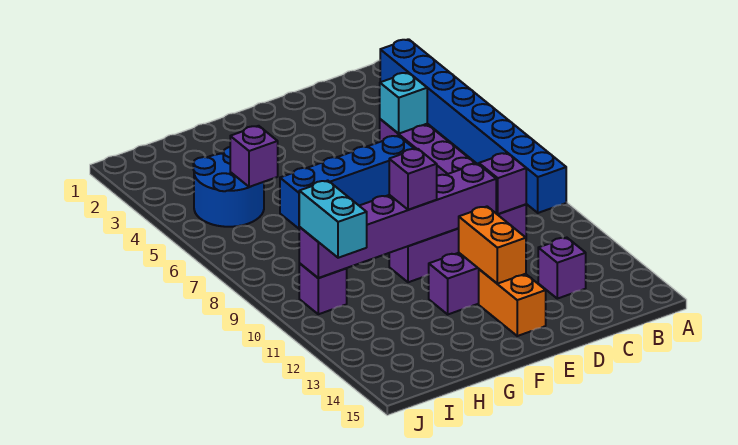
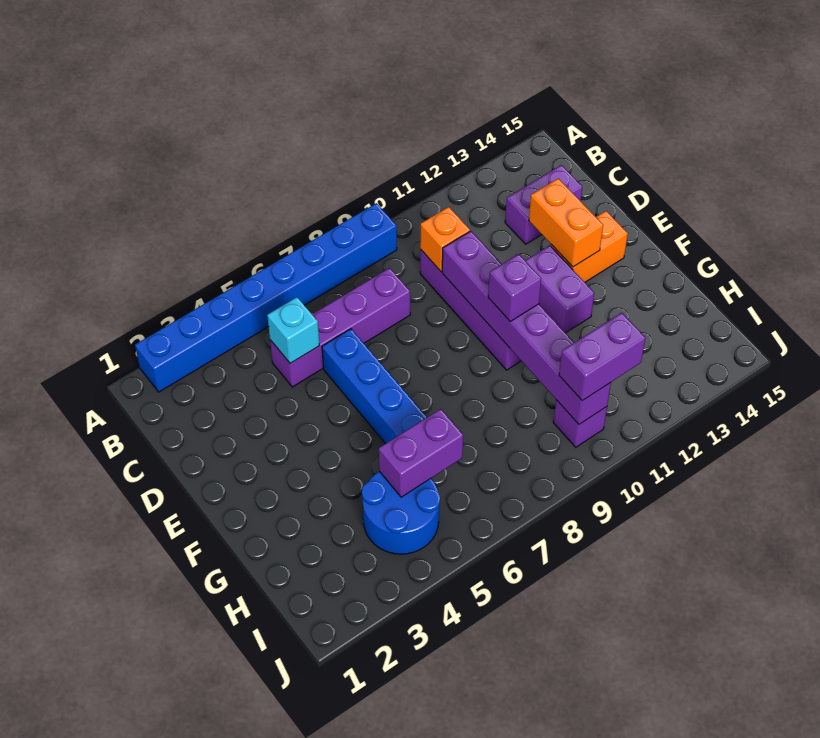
purple 1x1 brick [479,153,526,214] -> orange 1x1 brick [420,207,470,272]
purple 1x1 brick [538,238,586,299] -> purple 1x2 brick [505,165,582,244]
orange 1x2 brick [458,207,526,284] -> orange 1x2 brick turned to [529,178,603,267]
purple 1x1 brick [230,126,278,187] -> purple 1x2 brick [379,409,463,497]
cyan 1x2 brick [299,181,367,258] -> purple 1x2 brick [559,313,645,401]

